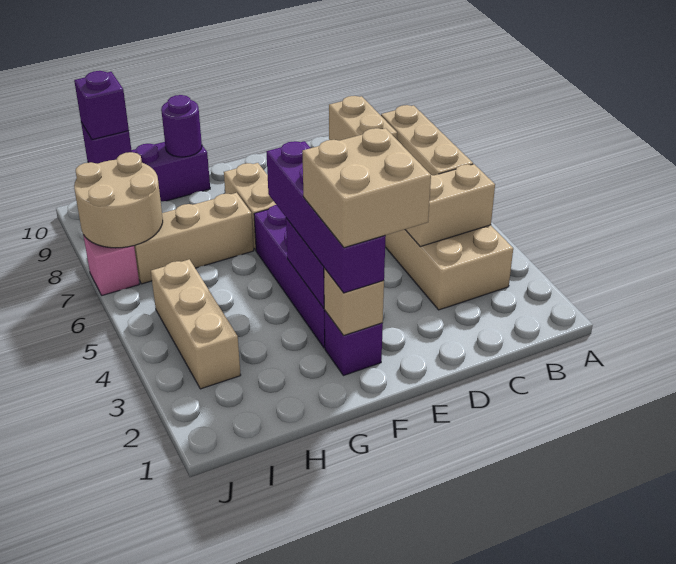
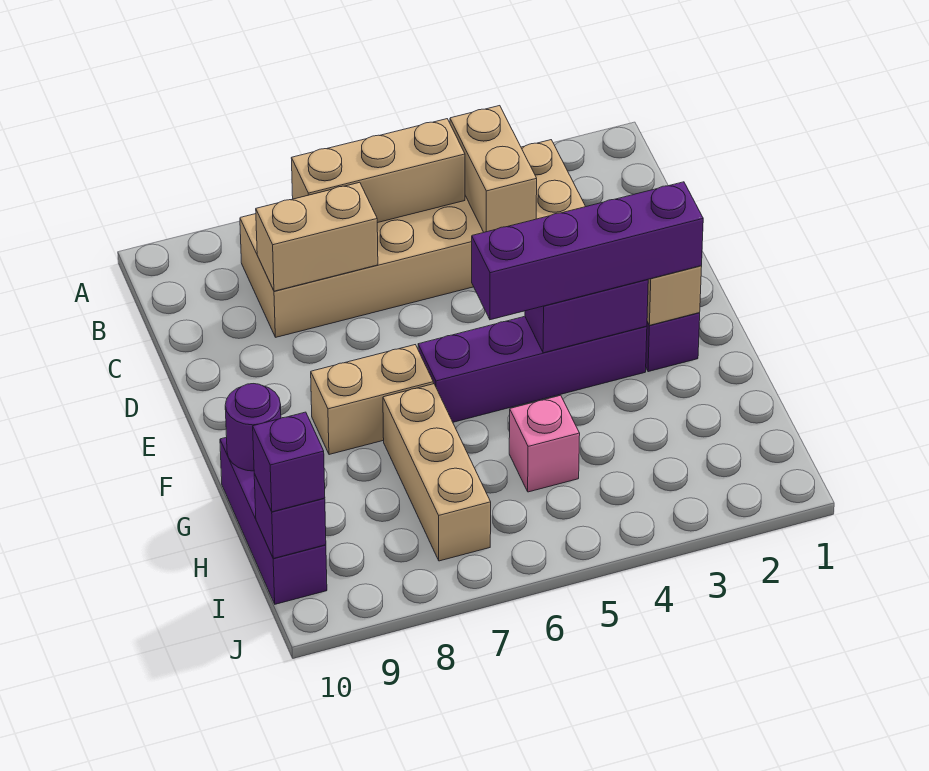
tan 2x2 brick [302,128,431,248] -> none
tan 1x3 brick [151,259,241,389] -> none
tan 2x2 round brick [74,152,163,248] -> none
pink 1x1 brick [84,236,139,295] -> pink 1x1 brick moved to [509,395,580,492]

